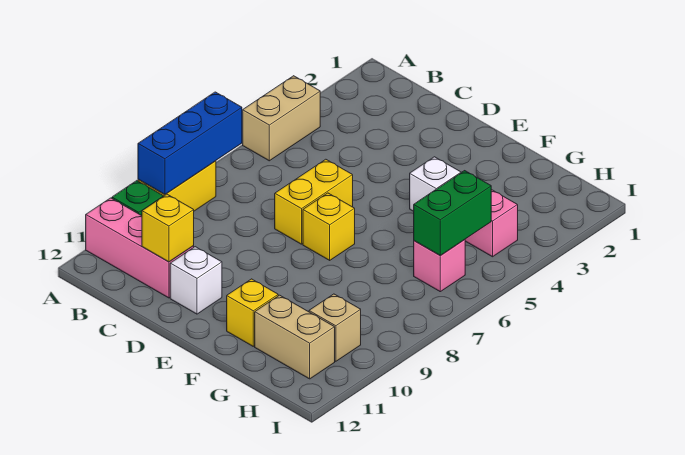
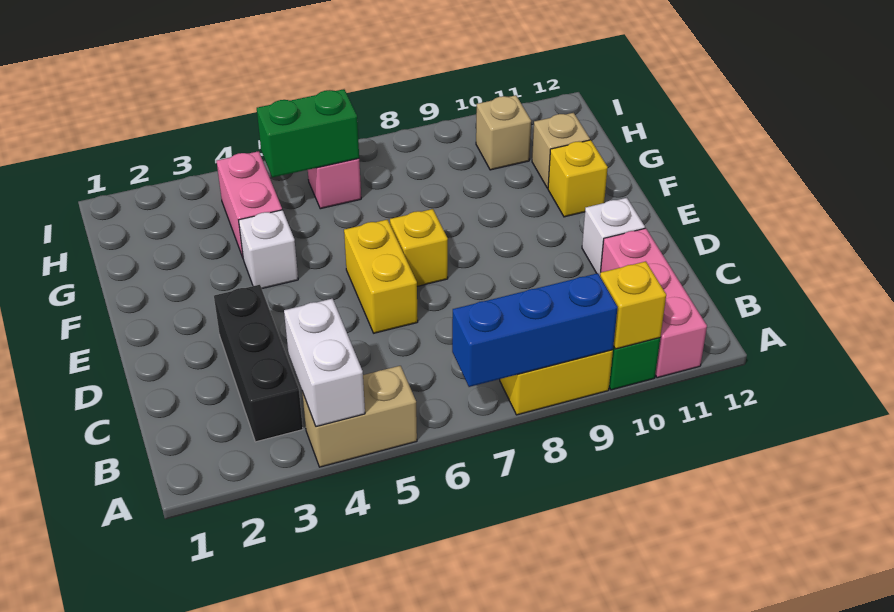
none -> white 1x2 brick [284,299,365,427]
none -> black 1x3 brick [214,285,303,442]
yellow 1x1 brick [142,194,194,262] -> yellow 1x1 brick moved to [600,261,666,349]
yellow 1x2 brick [275,159,353,244] -> yellow 1x2 brick turned to [344,220,418,333]
tan 1x2 brick [255,295,335,379] -> tan 1x1 brick [532,113,590,188]

